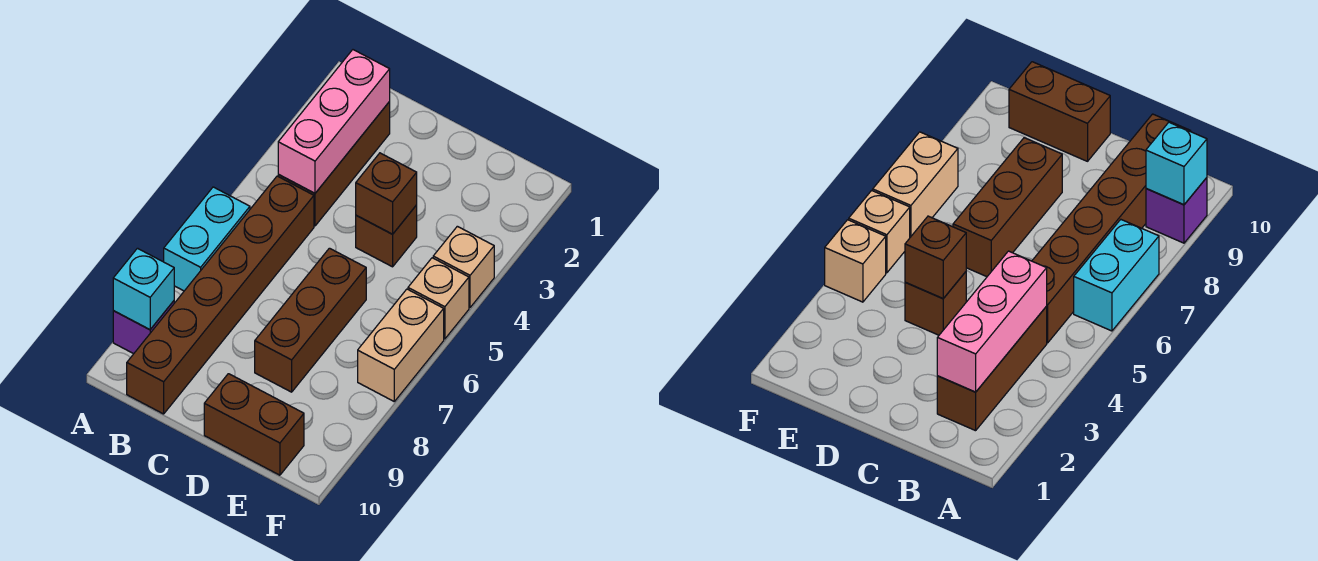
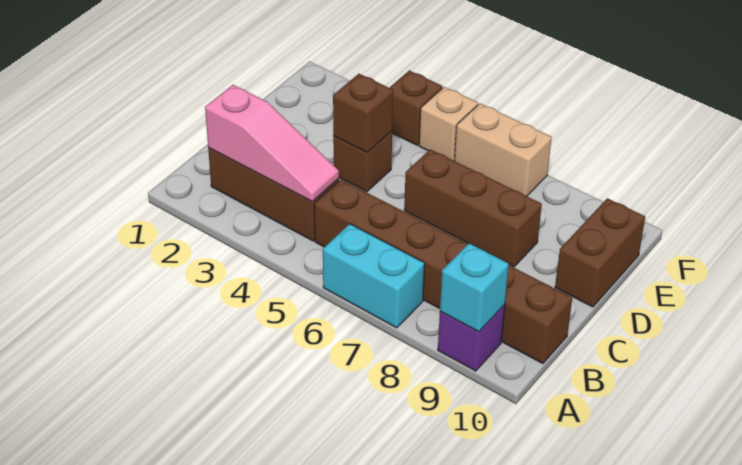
pink 1x3 brick [278,50,390,193] -> pink 1x3 slope [205,85,339,201]
tan 1x1 brick [433,226,494,307] -> brown 1x1 brick [390,70,442,145]

